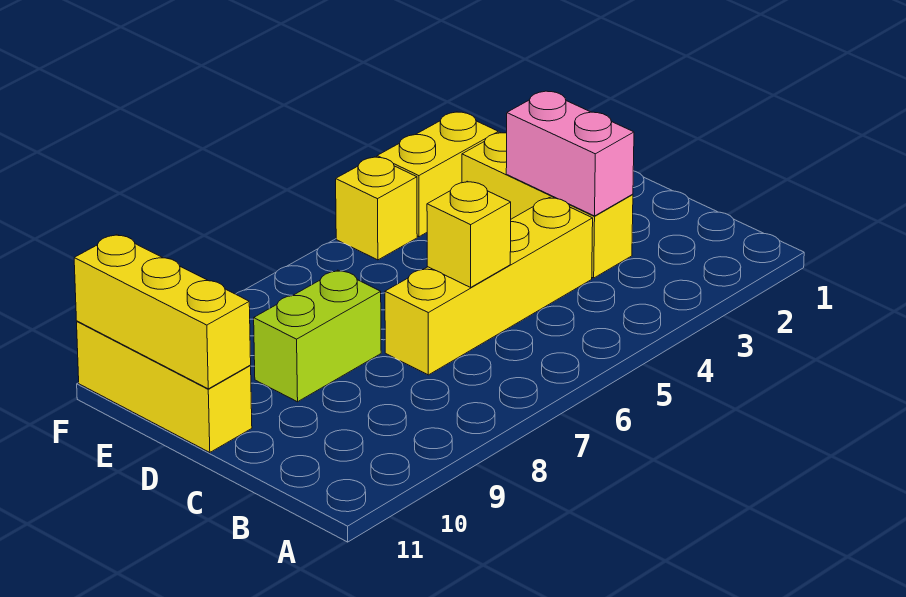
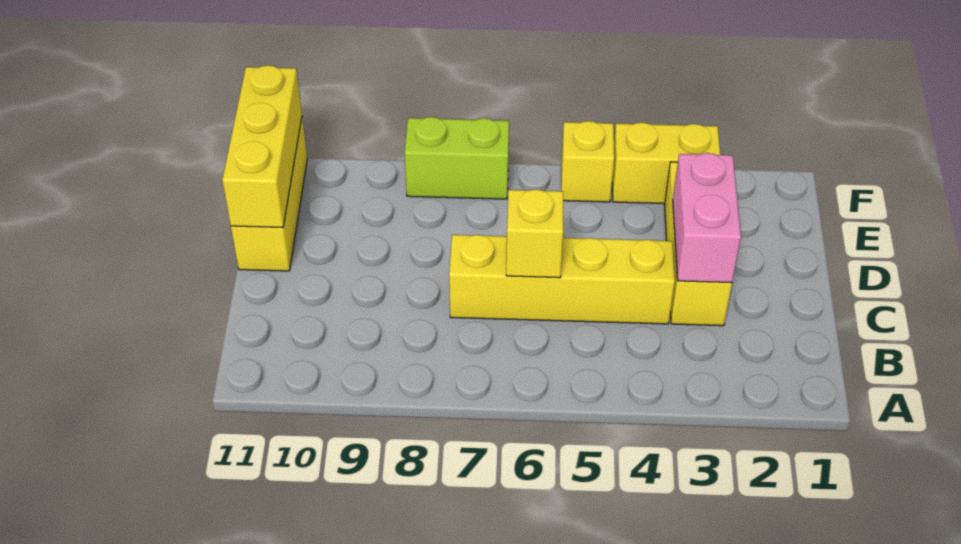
lime 1x2 brick [254,270,381,402] -> lime 1x2 brick moved to [405,117,509,199]

